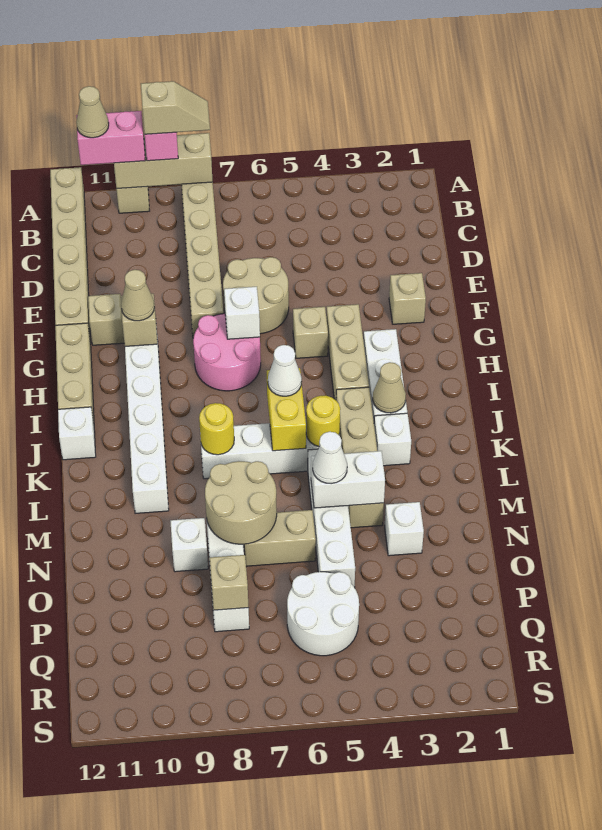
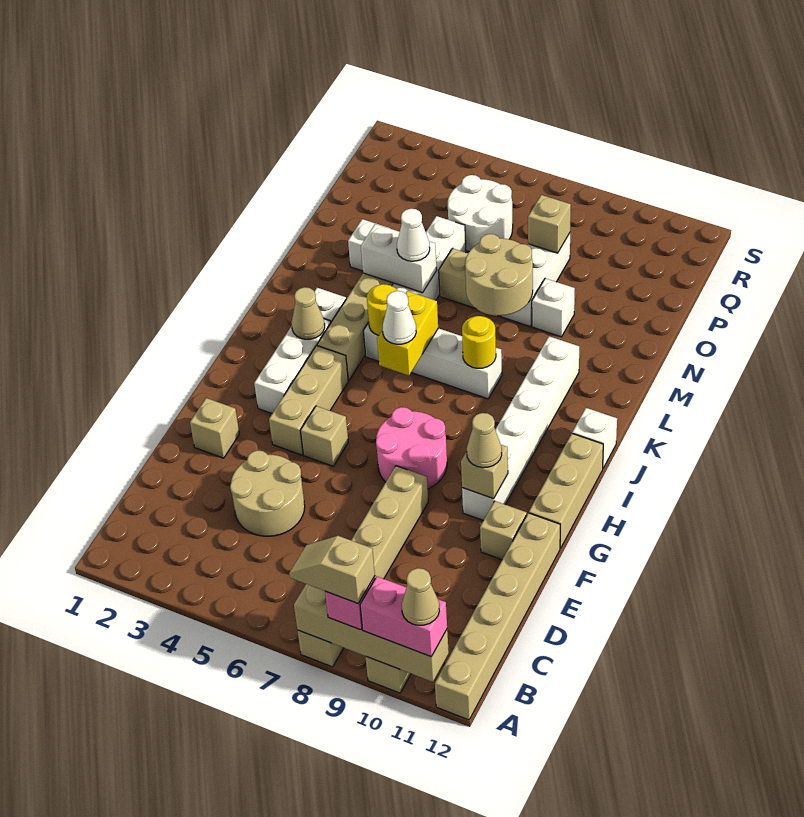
tan 1x3 brick [114,133,213,189] -> tan 1x4 brick [294,584,449,682]
tan 2x2 round brick [223,257,289,334] -> tan 2x2 round brick moved to [230,450,305,536]
white 1x1 brick [224,287,260,339] -> none

